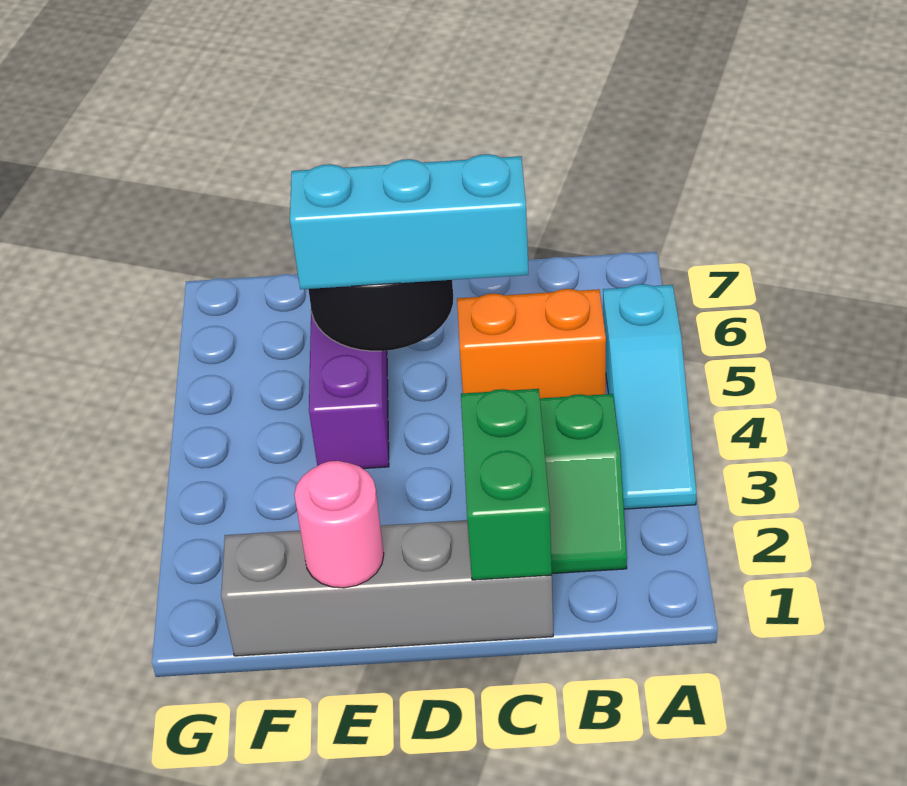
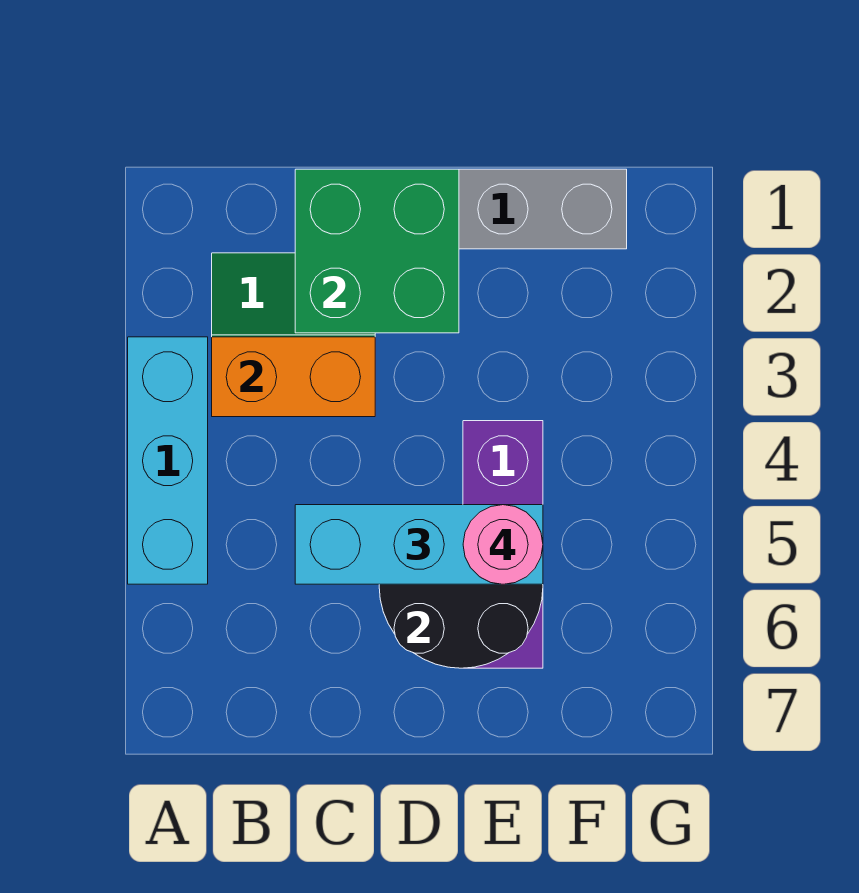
cyan 1x3 slope [603,284,697,509] -> cyan 1x3 brick [128,337,208,584]
orange 1x2 brick [457,289,606,398] -> orange 1x2 brick moved to [212,337,375,417]
green 1x2 brick [461,389,552,580] -> green 2x2 brick [295,169,459,333]
pink 1x1 round brick [294,461,384,588] -> pink 1x1 round brick moved to [463,505,543,584]

